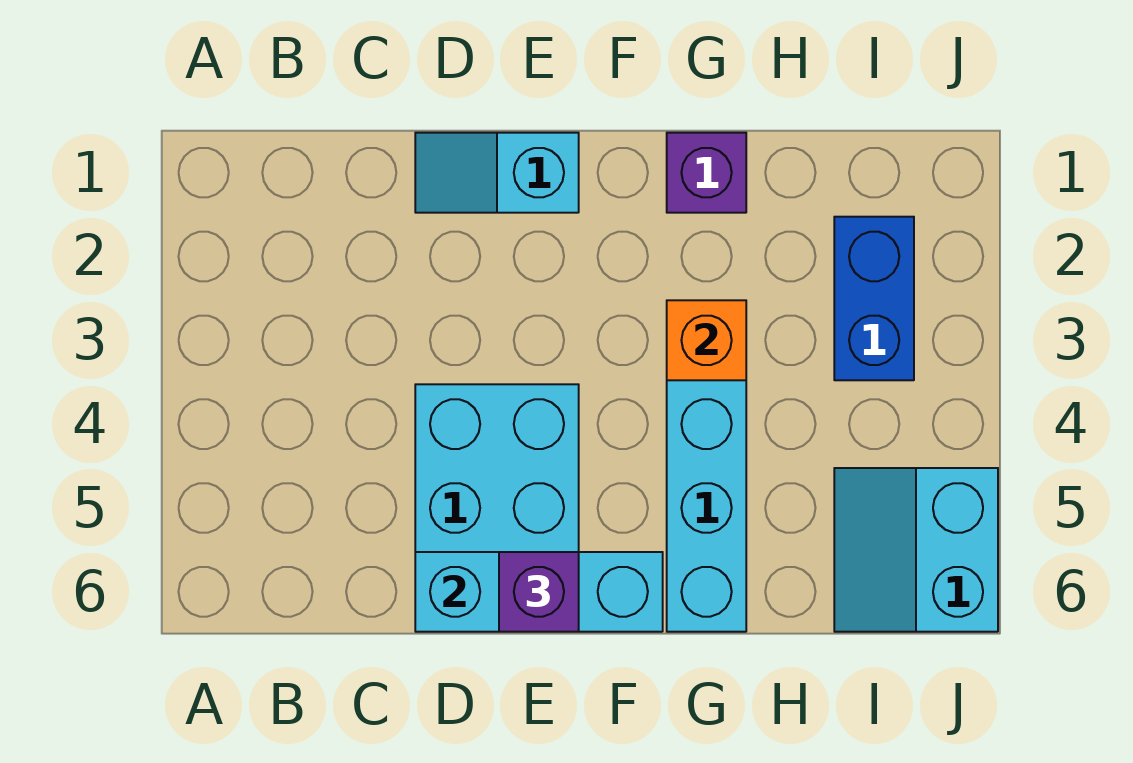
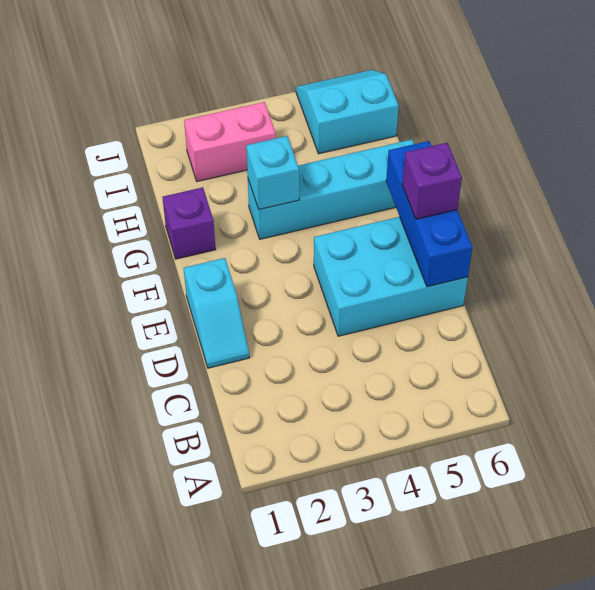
cyan 1x3 brick [415,552,663,632] -> blue 1x3 brick [386,141,472,287]
orange 1x1 brick [667,300,746,380] -> cyan 1x1 brick [246,136,299,209]
blue 1x2 brick [834,217,914,380] -> pink 1x2 brick [184,102,276,181]
cyan 2x2 slope [834,468,998,632] -> cyan 2x2 slope turned to [296,70,399,154]

